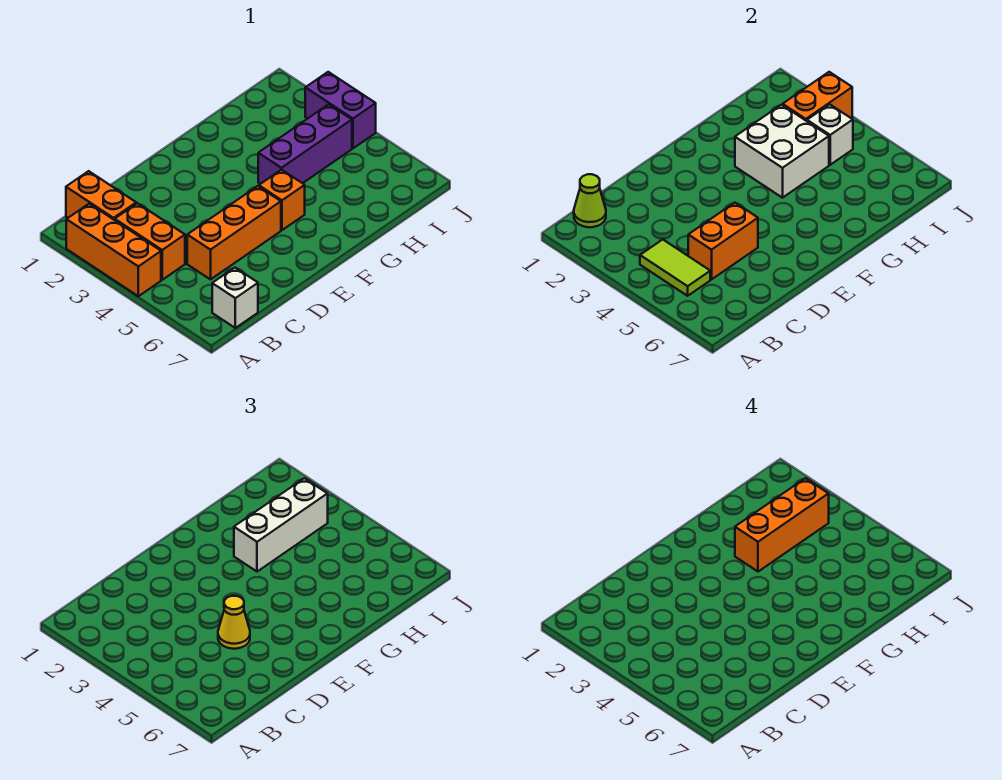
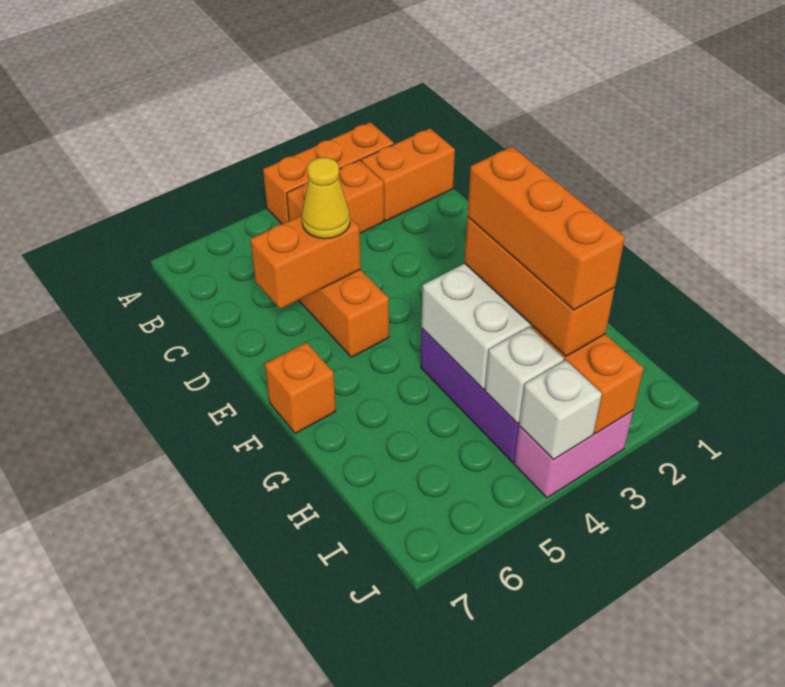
lime 1x1 cone [574,174,606,227] -> none
lime 1x2 tile [640,240,710,296] -> none
white 1x1 brick [212,268,258,328] -> white 1x1 brick moved to [519,360,602,459]
orange 1x2 brick [688,203,758,279] -> orange 1x2 brick turned to [250,215,361,309]
orange 1x1 brick [259,170,305,230] -> orange 1x1 brick moved to [265,342,336,434]
white 1x3 brick [234,478,328,572] -> orange 1x3 brick [465,217,615,356]
purple 1x2 brick [305,72,376,148] -> pink 1x2 brick [514,411,633,498]

